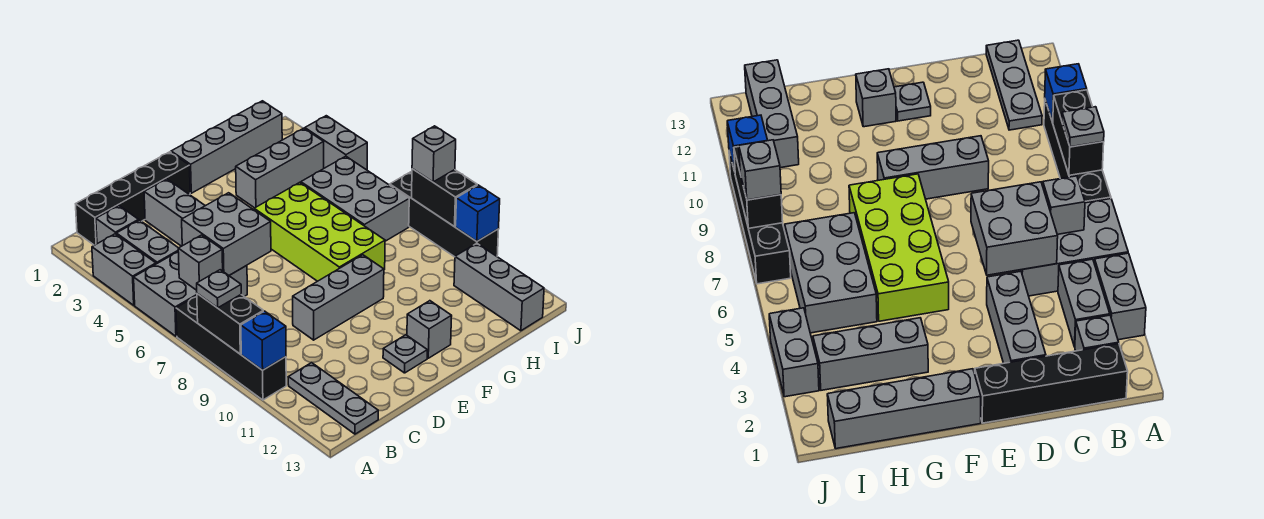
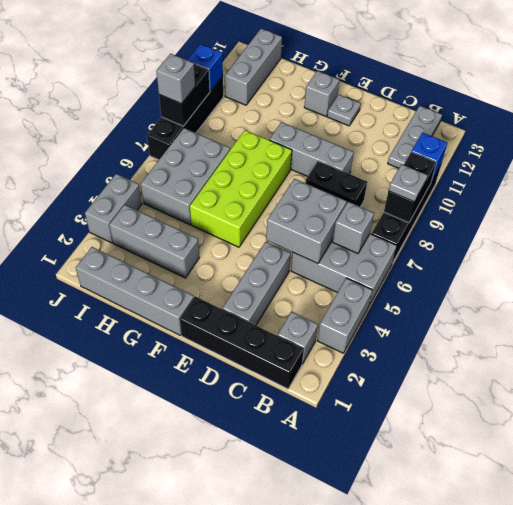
grey 1x2 brick [116,220,178,264] -> none
none -> black 1x2 brick [305,161,367,207]

